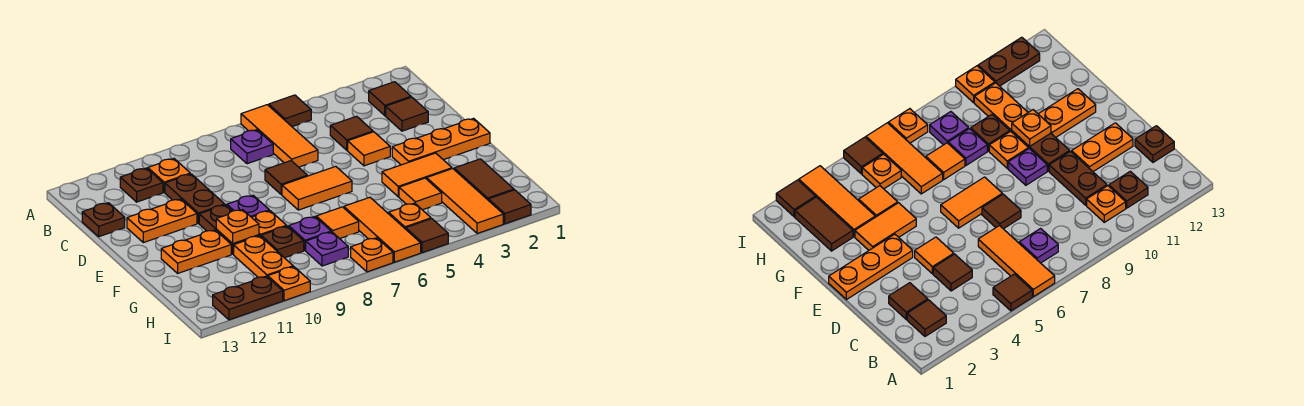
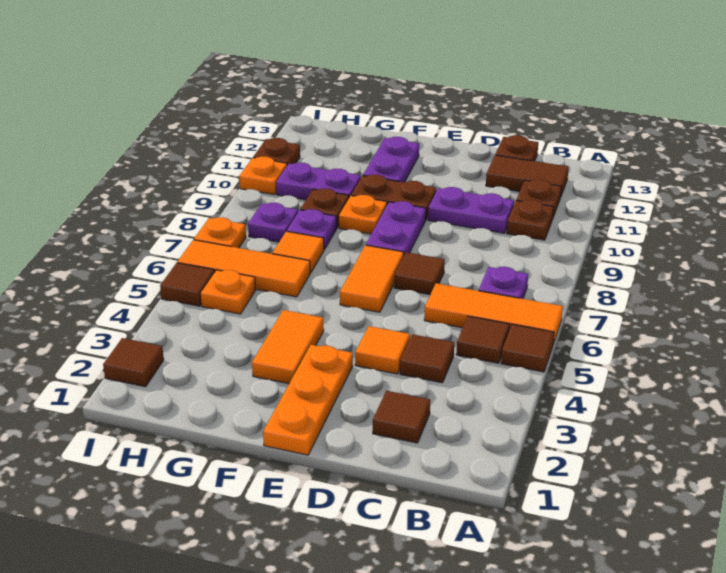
brown 1x1 tile [369,82,411,116] -> brown 1x1 tile moved to [456,316,510,363]
orange 1x1 plate [148,159,190,192] -> brown 1x1 plate [507,200,554,240]
brown 1x2 plate [165,174,225,223] -> purple 1x2 plate [428,187,514,233]
orange 1x2 plate [127,199,197,243] -> none
purple 1x1 plate [227,195,269,217] -> purple 1x2 plate [366,201,426,254]
orange 1x1 plate [216,210,259,244] -> none
orange 1x2 plate [161,230,231,273] -> purple 1x2 plate [363,137,419,182]
brown 1x2 tile [454,159,514,200] -> brown 1x2 tile moved to [486,155,569,198]
orange 1x3 tile [427,169,503,234] -> none
orange 1x1 tile [399,178,442,210] -> none
orange 1x2 plate [234,236,293,277] -> purple 1x2 plate [276,163,361,200]
brown 1x2 plate [213,276,283,320] -> brown 1x1 plate [253,138,300,165]

